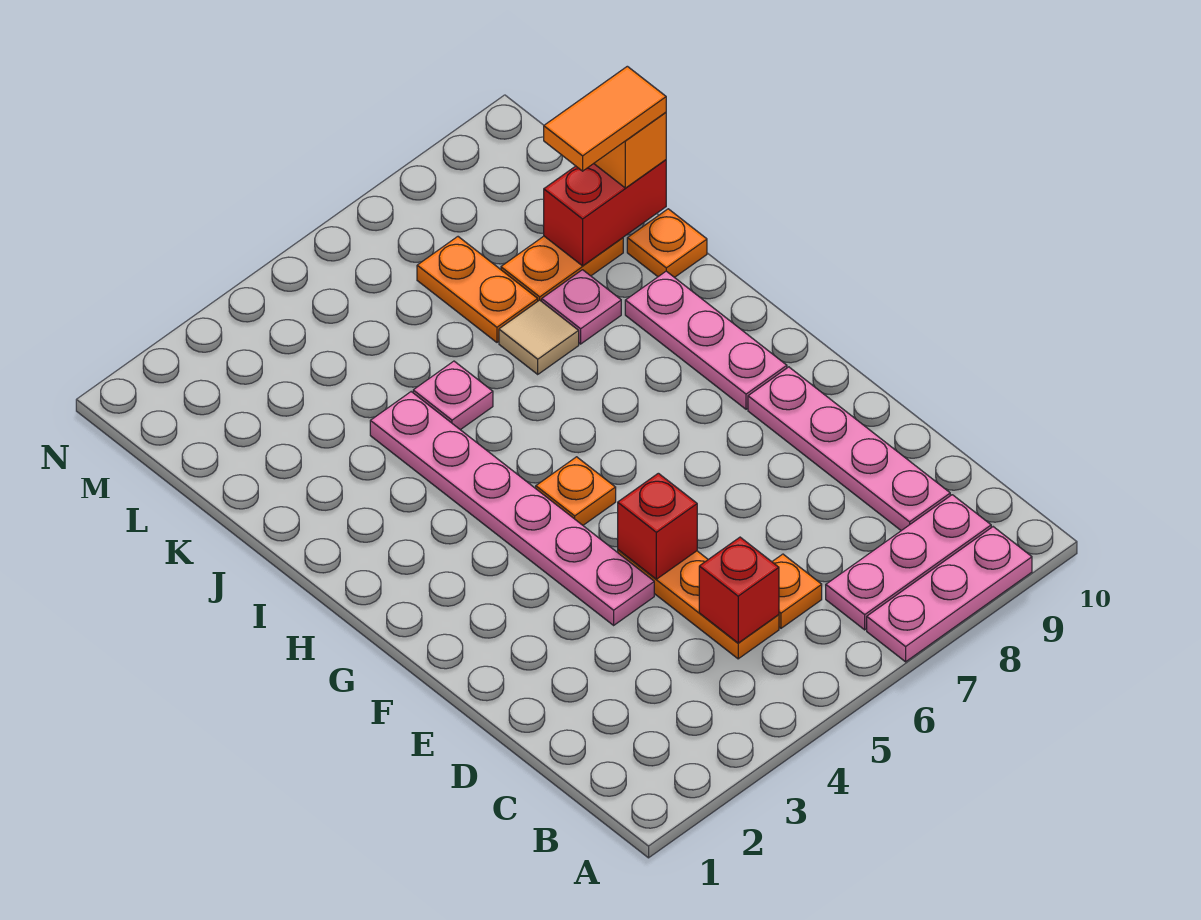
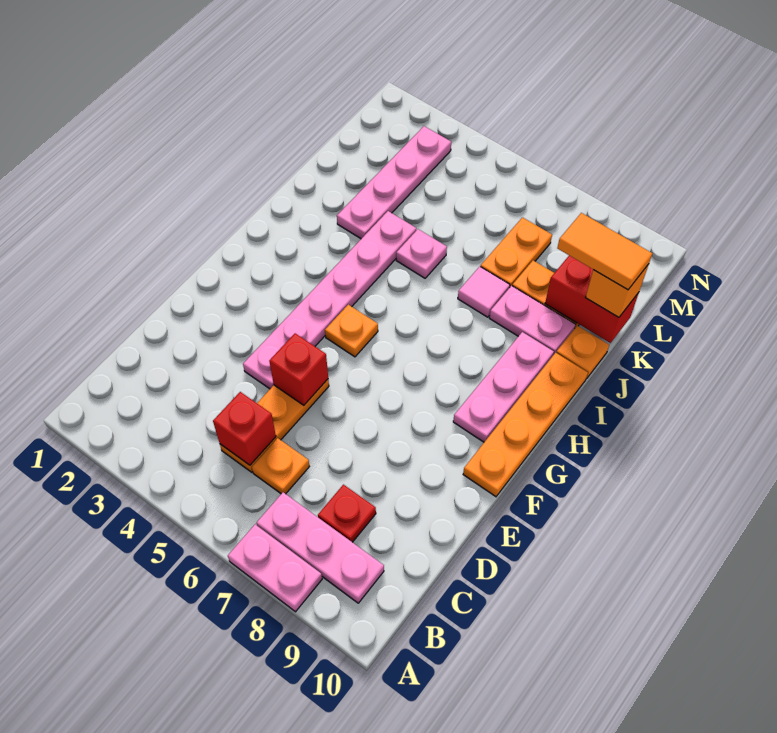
pink 1x3 plate [867,527,1032,662] -> pink 1x2 plate [228,525,322,612]
none -> red 1x1 plate [318,485,376,542]
pink 1x4 plate [748,367,950,531] -> pink 1x4 plate moved to [337,126,451,239]
none -> orange 1x4 plate [463,353,588,497]
tan 1x1 tile [499,300,579,374] -> pink 1x1 tile [458,267,510,317]
pink 1x1 plate [542,270,621,344] -> pink 1x2 plate [489,286,575,355]

